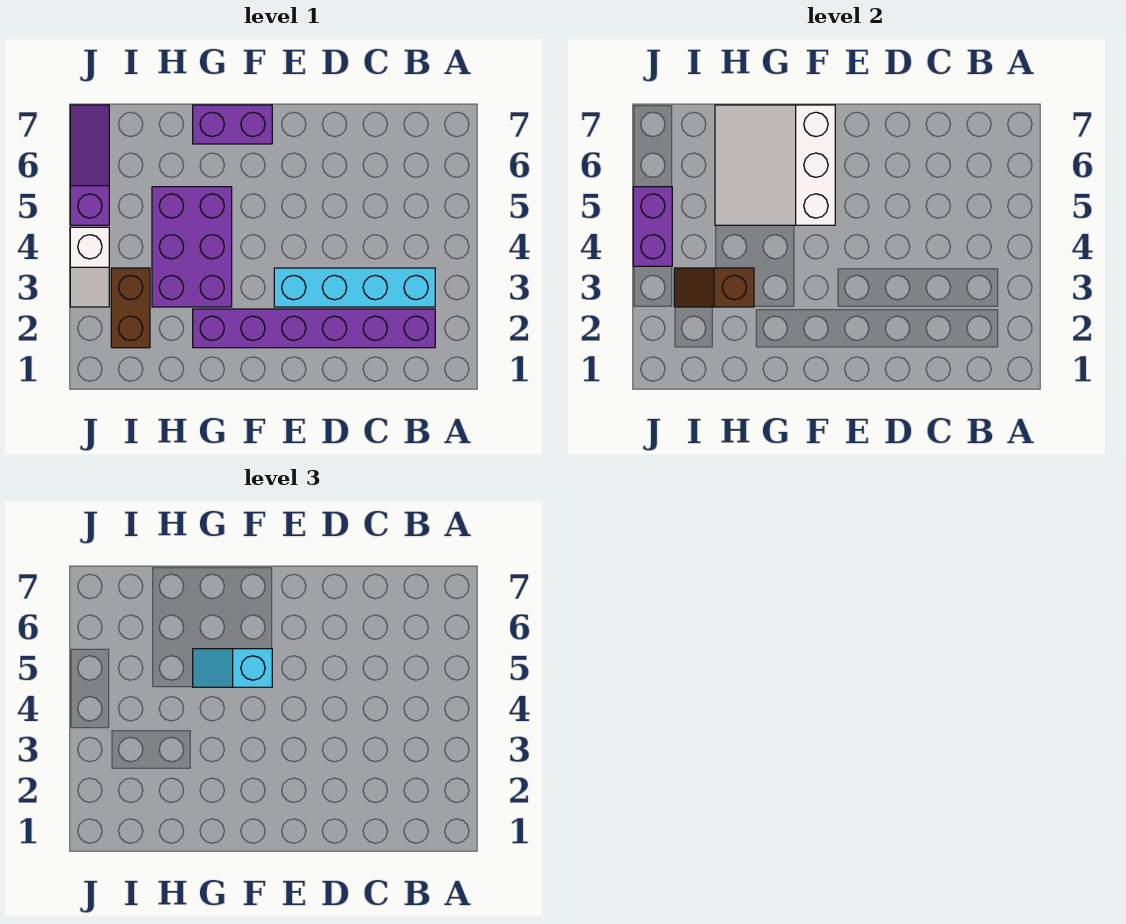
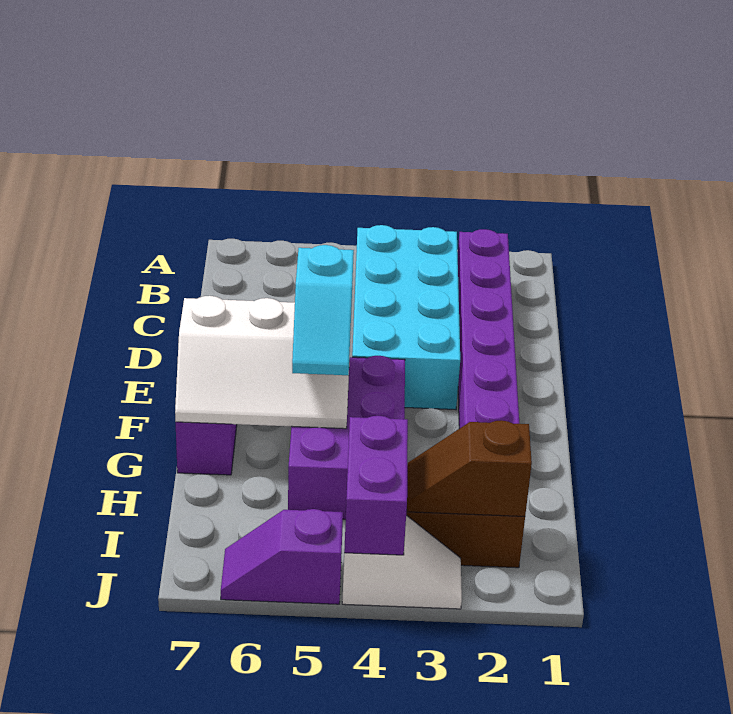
cyan 1x4 brick [274,268,435,307] -> cyan 2x4 brick [352,225,460,410]
white 3x3 slope [715,105,835,225] -> white 2x3 slope [175,296,351,429]
purple 2x3 brick [152,187,232,307] -> purple 2x3 brick turned to [288,356,405,519]
brown 1x2 slope [674,268,754,307] -> brown 1x2 slope turned to [407,420,532,516]
purple 1x2 brick [633,187,672,266] -> purple 1x2 brick turned to [344,416,408,555]
purple 1x3 slope [70,105,109,225] -> purple 1x2 slope [221,509,343,604]

